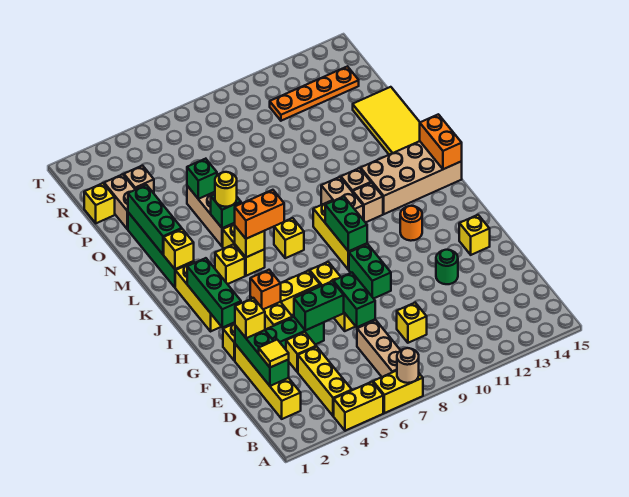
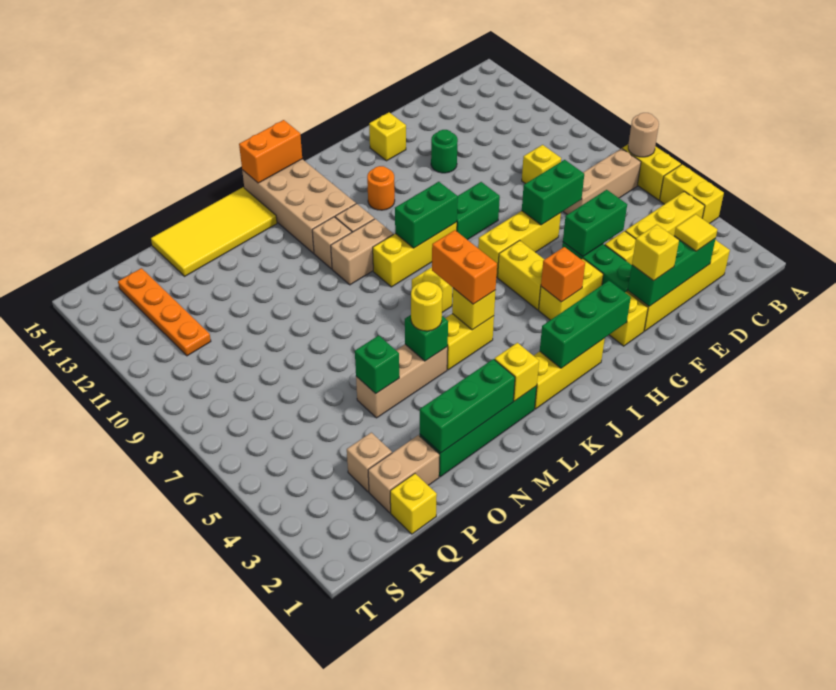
green 1x2 brick [294,281,344,330] -> green 1x2 brick turned to [563,190,627,256]
yellow 1x1 brick [215,244,245,284] -> none

